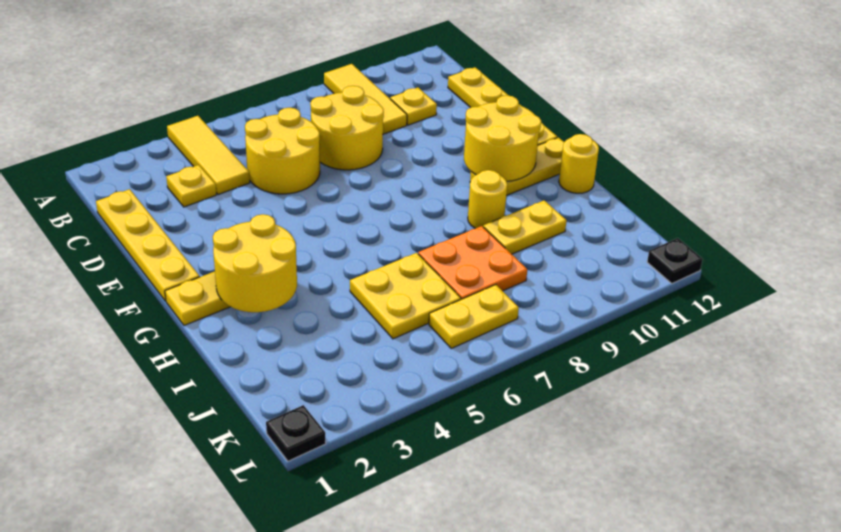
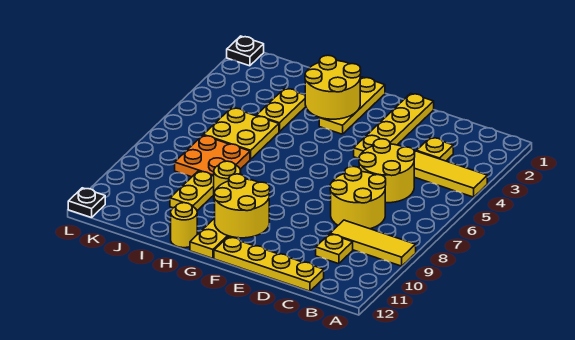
yellow 1x4 plate [96,189,200,301] -> yellow 1x4 plate turned to [354,93,434,159]
yellow 1x2 plate [429,285,519,348] -> yellow 1x2 plate moved to [256,88,306,132]

